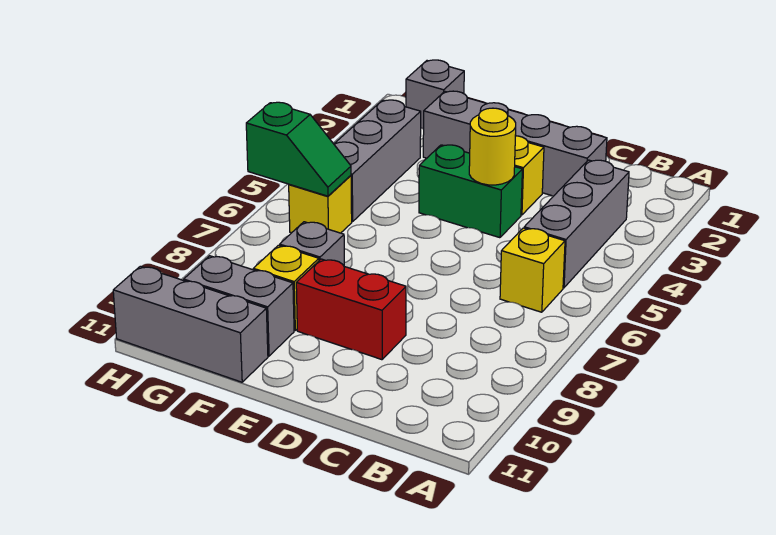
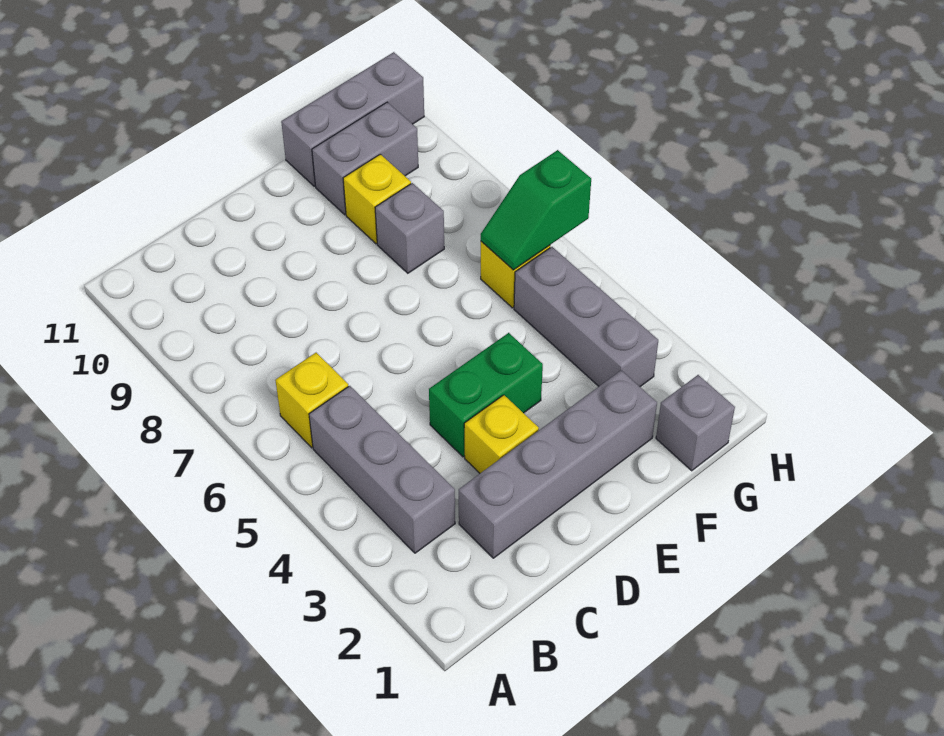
yellow 1x1 round brick [469,108,516,185] -> none
red 1x2 brick [296,259,406,360] -> none

